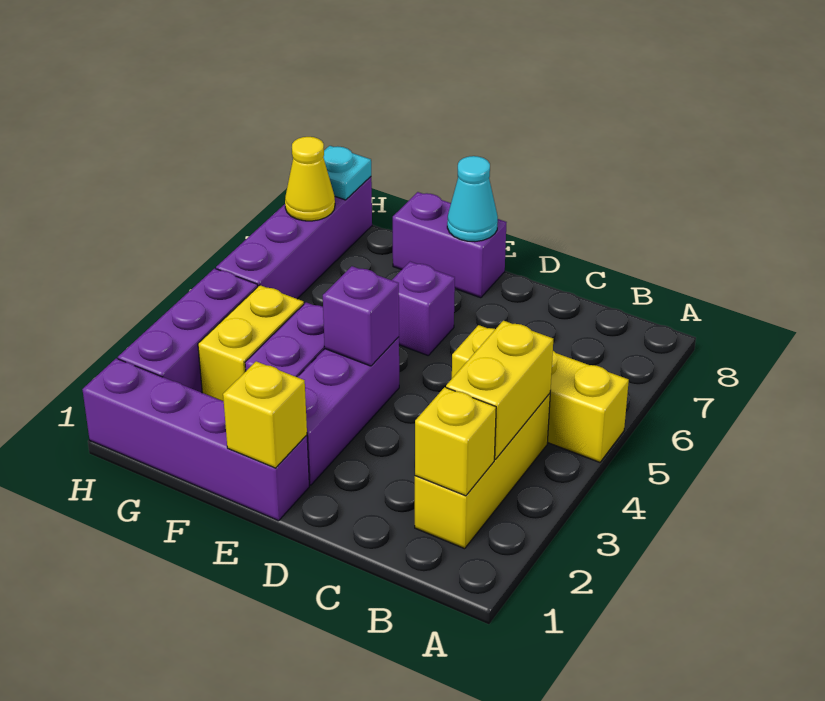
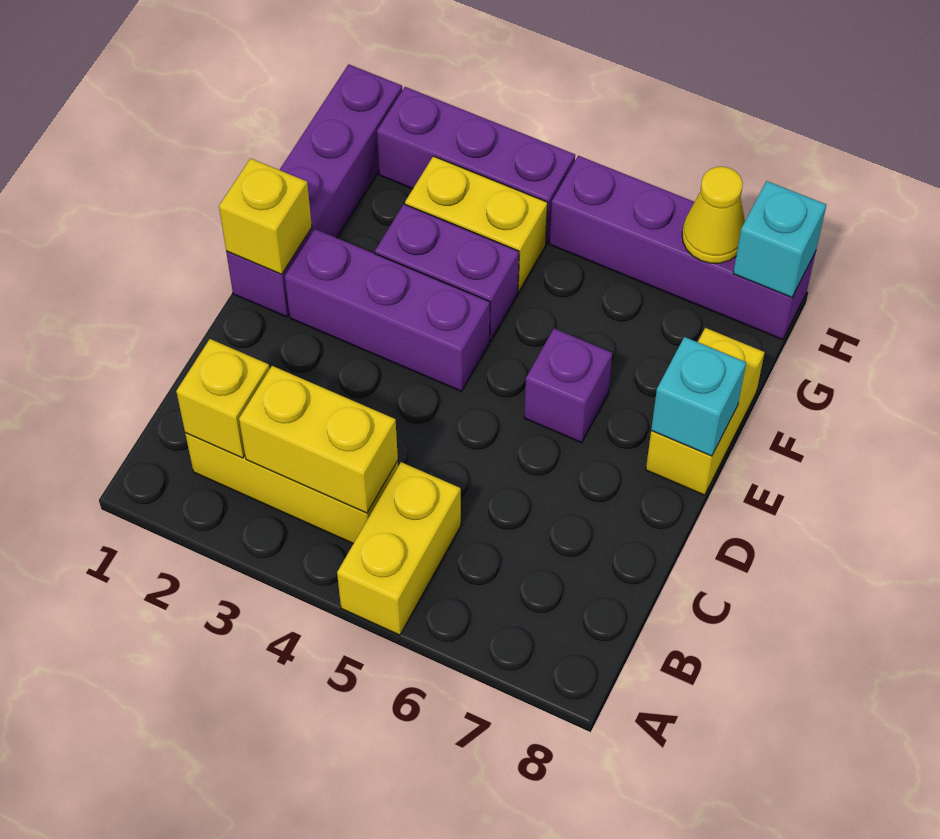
yellow 1x3 brick [452,325,629,462] -> yellow 1x2 brick [337,462,461,635]
purple 1x1 brick [323,266,399,366] -> none
purple 1x2 brick [393,192,507,298] -> yellow 1x2 brick [646,328,765,495]
cyan 1x1 cone [447,156,498,242] -> cyan 1x1 brick [651,337,746,456]
cyan 1x1 plate [323,146,371,200] -> cyan 1x1 brick [733,181,826,297]

